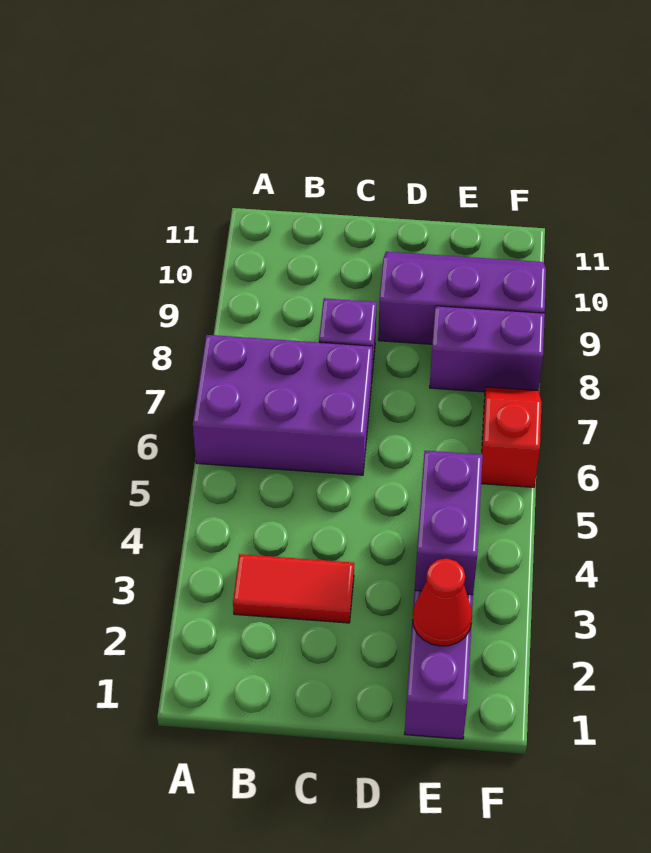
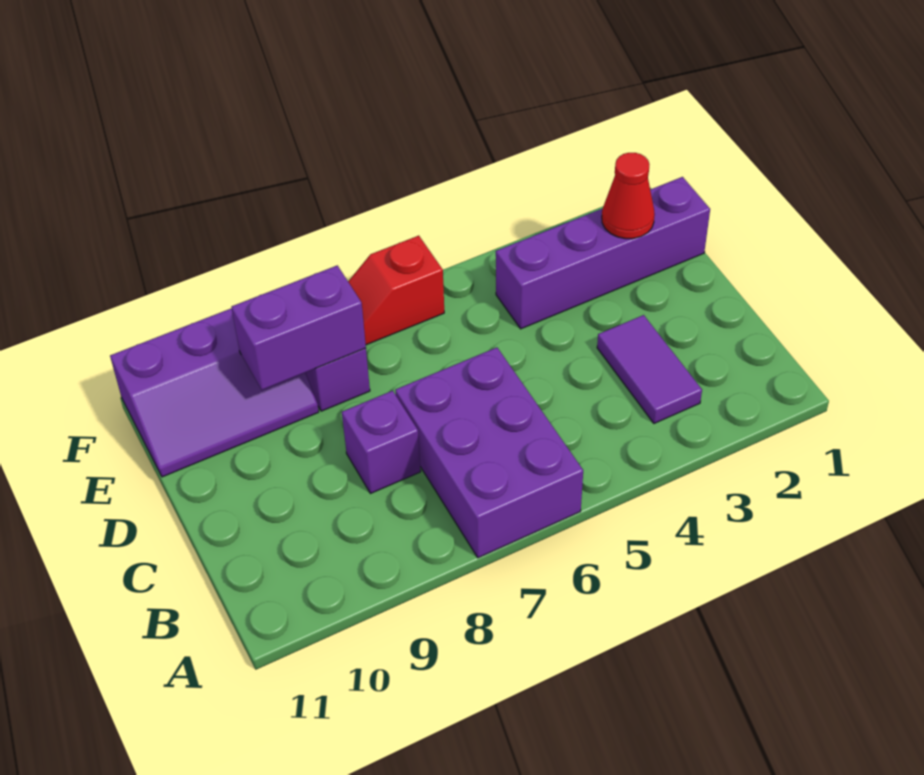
red 1x2 tile [233,554,354,623] -> purple 1x2 tile [597,315,702,423]
purple 2x3 slope [378,252,546,344] -> purple 2x3 slope turned to [110,308,319,477]
purple 1x2 brick [415,451,483,595] -> purple 1x2 brick moved to [231,265,366,390]

